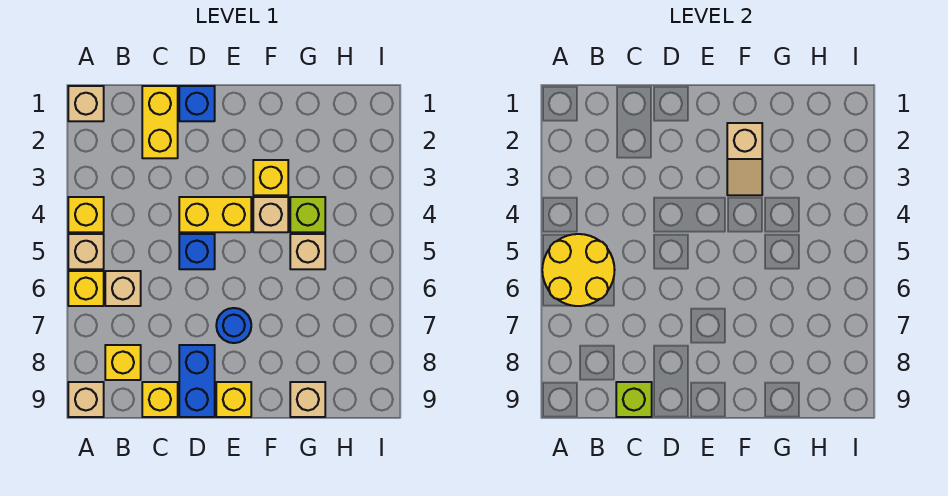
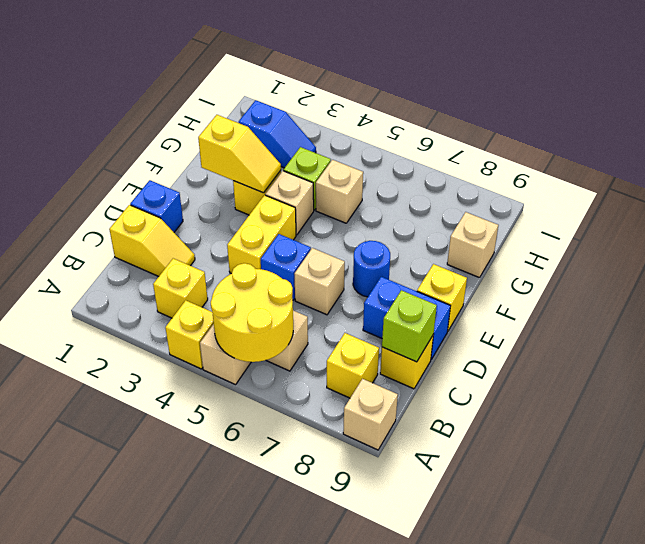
tan 1x1 brick [68,86,104,121] -> tan 1x1 brick moved to [294,248,345,315]
yellow 1x1 brick [68,271,104,306] -> yellow 1x1 brick moved to [153,258,208,318]
yellow 1x2 brick [142,86,178,158] -> yellow 1x2 slope [109,205,195,276]
tan 1x2 slope [727,123,762,195] -> yellow 1x2 slope [198,115,281,193]
none -> blue 1x2 slope [239,100,316,168]

